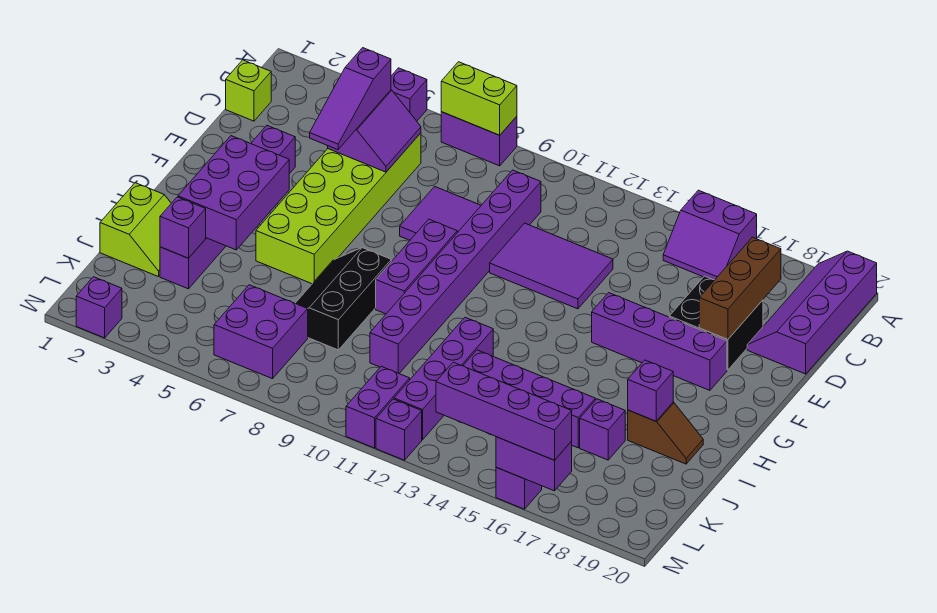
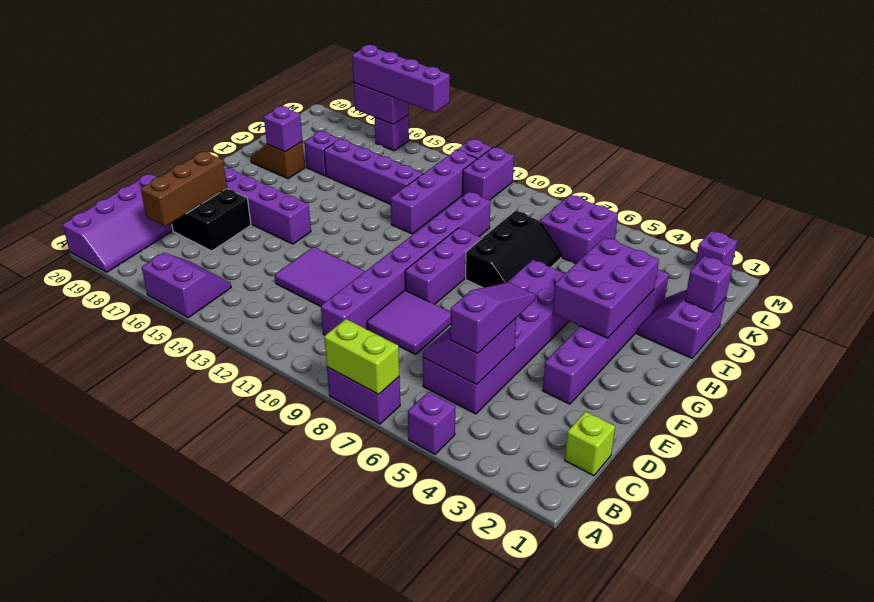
lime 2x6 brick [256,133,421,284] -> purple 2x6 brick [423,260,569,414]
lime 2x2 slope [100,183,171,277] -> purple 2x2 slope [637,290,726,358]
purple 1x1 brick [160,197,206,258] -> purple 1x1 brick moved to [685,256,732,312]

